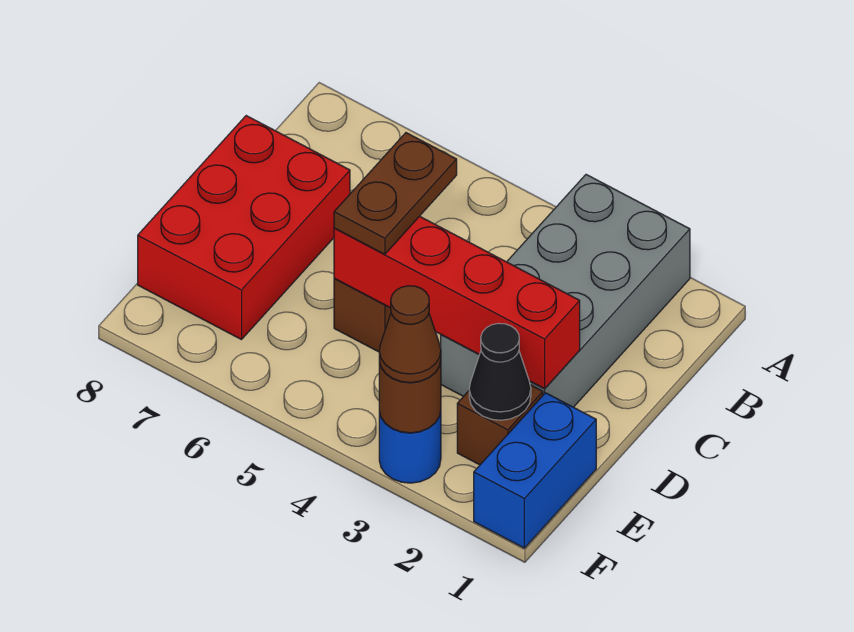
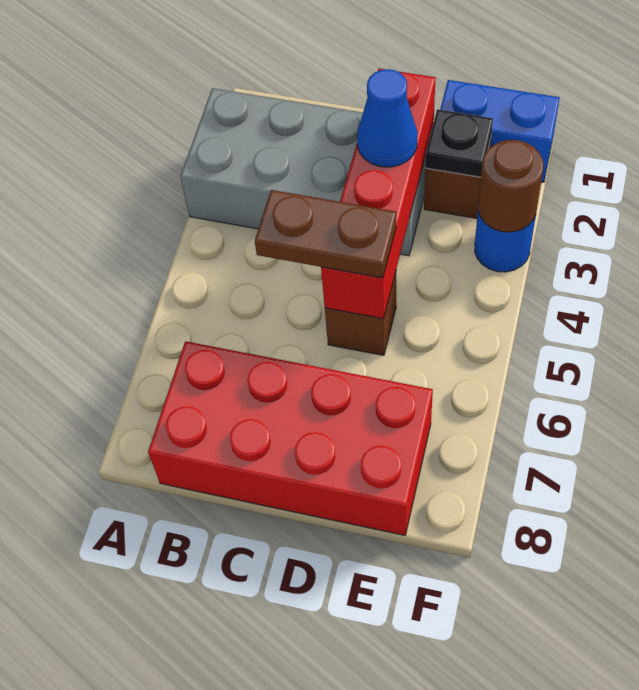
red 2x3 brick [138,116,350,340] -> red 2x4 brick [148,341,433,535]
none -> blue 1x1 cone [357,69,418,167]
black 1x1 cone [469,323,531,420] -> black 1x1 plate [425,109,493,177]
brown 1x1 cone [379,286,441,383] -> none

